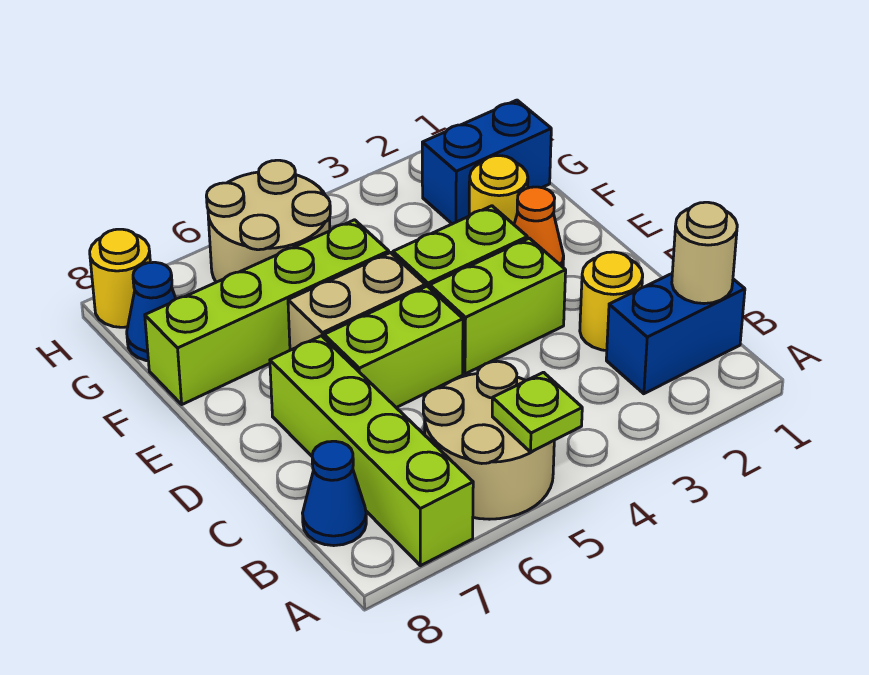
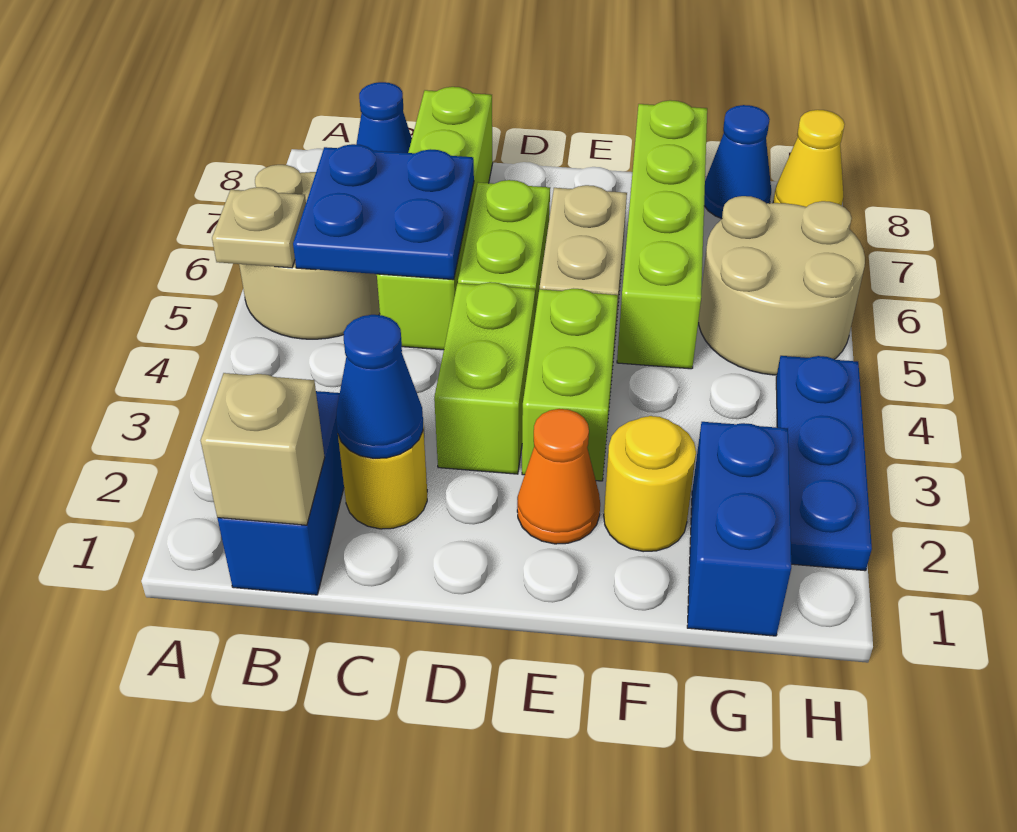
lime 1x1 plate [492,372,582,452] -> tan 1x1 plate [212,187,306,268]
lime 1x4 brick [270,336,473,566] -> lime 1x4 brick turned to [377,87,493,350]
tan 1x1 round brick [672,202,737,304] -> tan 1x1 brick [201,373,325,525]
none -> blue 2x2 plate [293,144,474,280]
none -> blue 1x1 cone [336,315,423,458]
none -> blue 1x3 plate [776,356,872,571]
yellow 1x1 round brick [90,229,150,327] -> yellow 1x1 cone [773,110,845,207]

